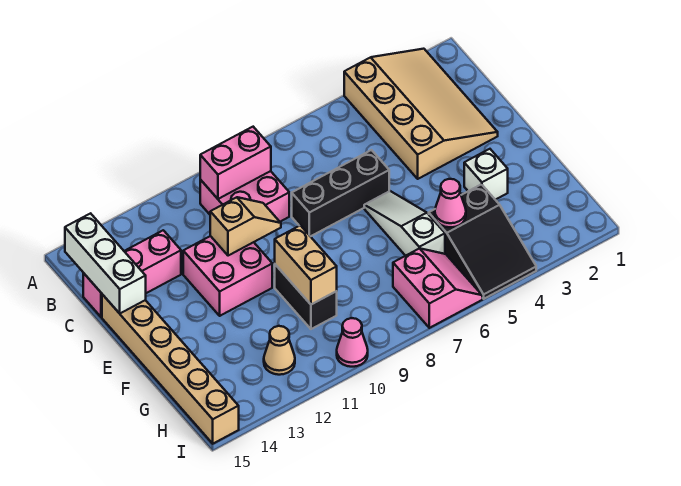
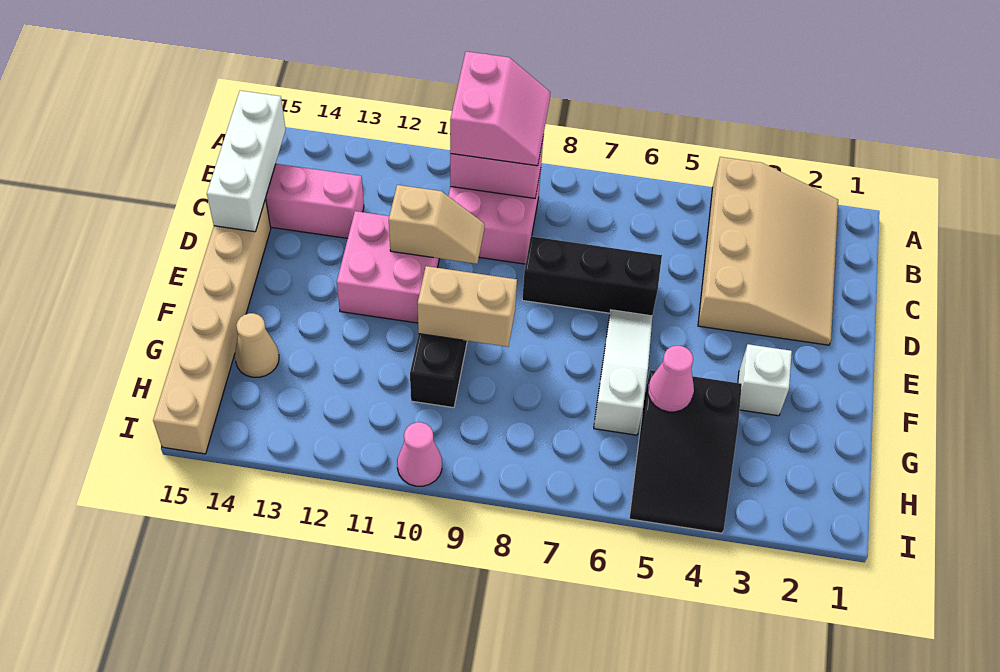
tan 1x2 brick [275,225,337,304] -> tan 1x2 brick turned to [417,266,517,347]
pink 2x2 slope [393,248,482,328] -> pink 2x2 slope moved to [450,51,550,166]
tan 1x1 cone [264,326,295,375] -> tan 1x1 cone moved to [235,313,279,377]

